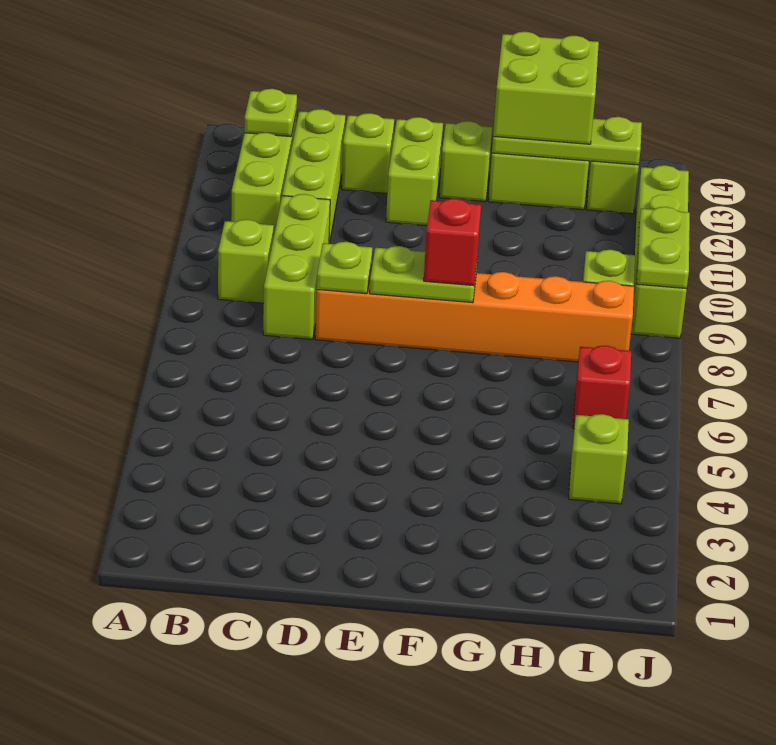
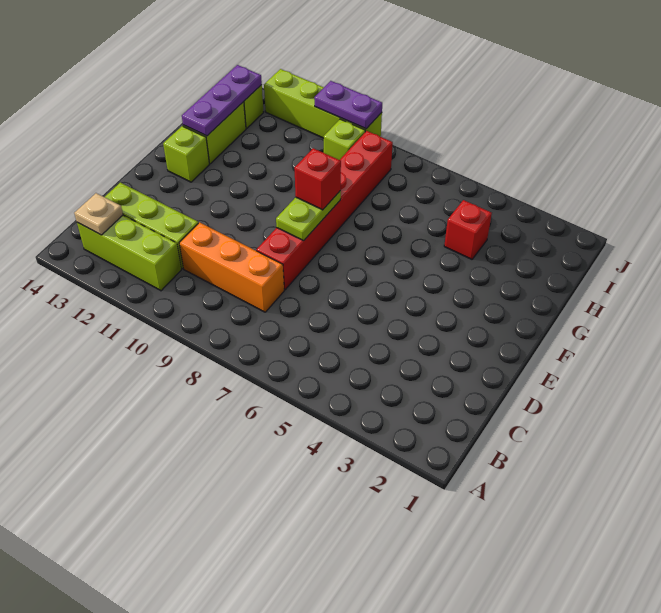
lime 1x1 brick [218,219,274,303] -> none
lime 1x1 plate [244,89,297,137] -> tan 1x1 plate [74,193,123,235]
lime 1x3 brick [263,194,330,339] -> orange 1x3 brick [179,222,284,312]
orange 1x6 brick [315,266,634,362] -> red 1x6 brick [256,131,393,290]
lime 1x1 plate [317,242,372,294] -> none
lime 1x1 brick [342,113,394,193] -> none
lime 1x2 brick [386,117,443,226] -> none
lime 1x3 plate [492,117,642,165] -> purple 1x3 plate [182,65,262,136]
lime 2x2 brick [493,32,599,144] -> none
lime 1x1 brick [569,414,629,504] -> none
red 1x1 brick [573,346,631,429] -> red 1x1 brick moved to [444,200,492,259]
lime 1x2 plate [637,207,690,289] -> purple 1x2 plate [314,81,382,129]

